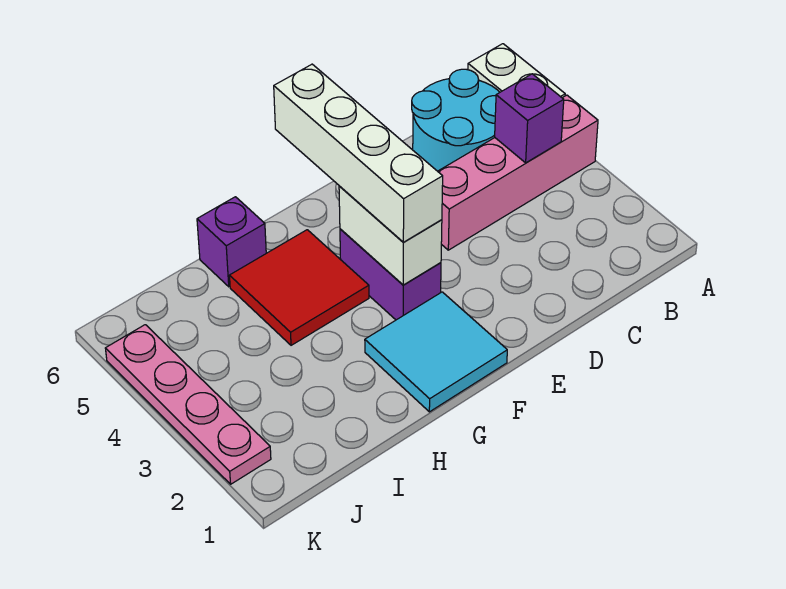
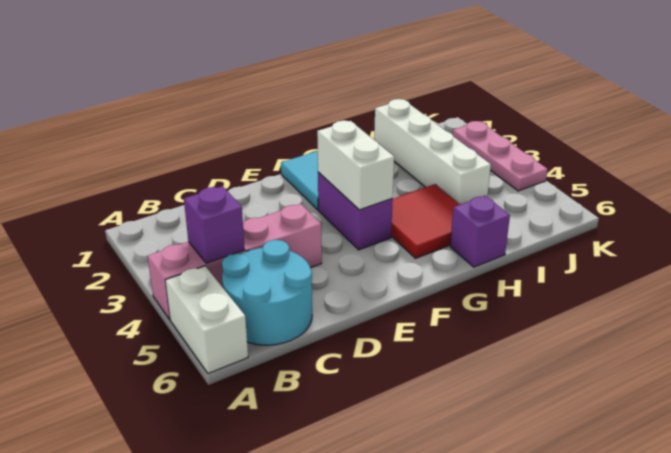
white 1x4 brick [274,64,443,242] -> white 1x4 brick moved to [374,99,491,205]
pink 1x4 plate [105,325,271,484] -> pink 1x3 plate [452,121,547,191]

